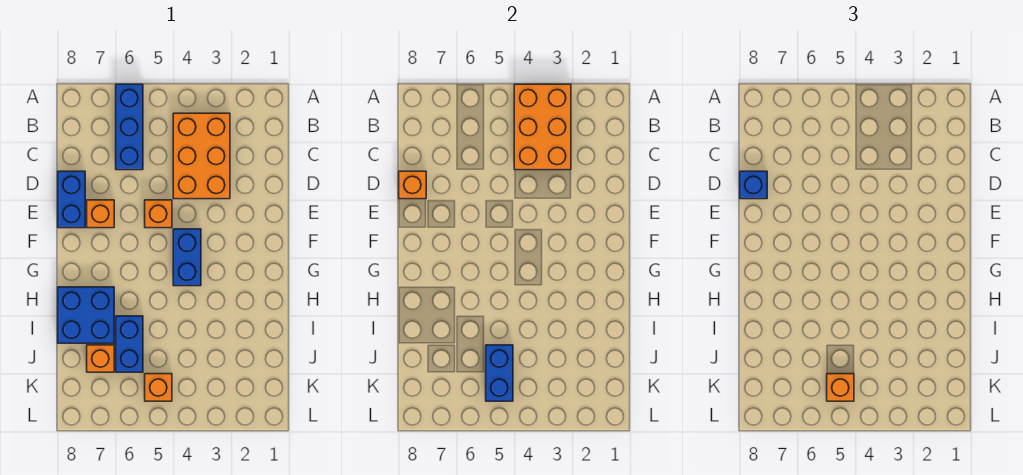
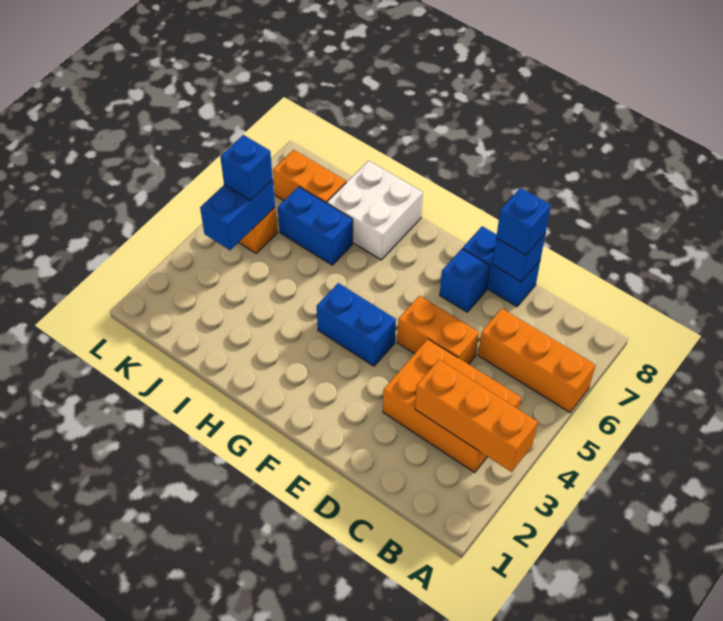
orange 2x3 brick [514,84,571,170] -> orange 1x3 brick [415,360,538,472]
blue 1x3 brick [116,84,143,170] -> orange 1x3 brick [478,308,596,412]
orange 1x1 brick [399,171,426,199] -> blue 1x1 brick [493,234,545,282]
orange 1x1 brick [145,200,172,228] -> orange 1x2 brick [397,296,479,364]
orange 1x1 brick [87,200,114,228] -> blue 1x1 brick [440,249,490,312]
blue 2x2 brick [58,287,114,343] -> white 2x2 brick [327,161,423,260]
blue 1x2 brick [486,345,513,401] -> blue 1x2 brick turned to [200,180,275,250]
orange 1x1 brick [87,345,114,372] -> orange 1x2 brick [273,150,346,203]
orange 1x1 brick [827,374,854,401] -> blue 1x1 brick [220,135,273,201]

